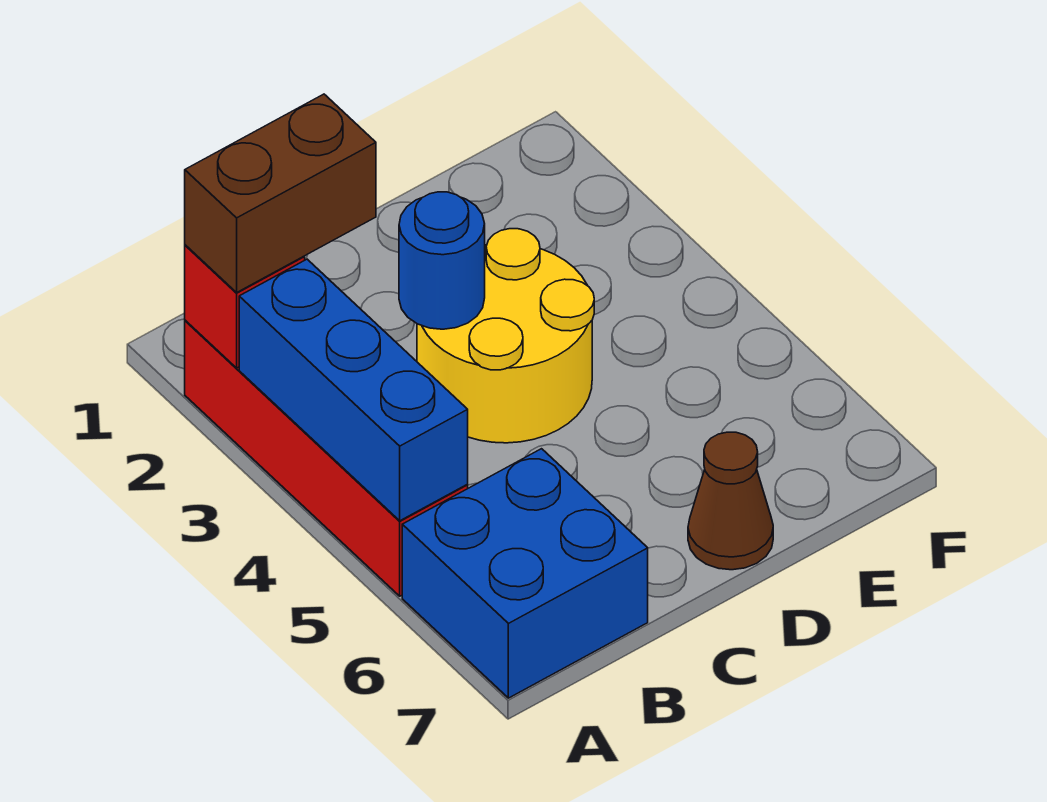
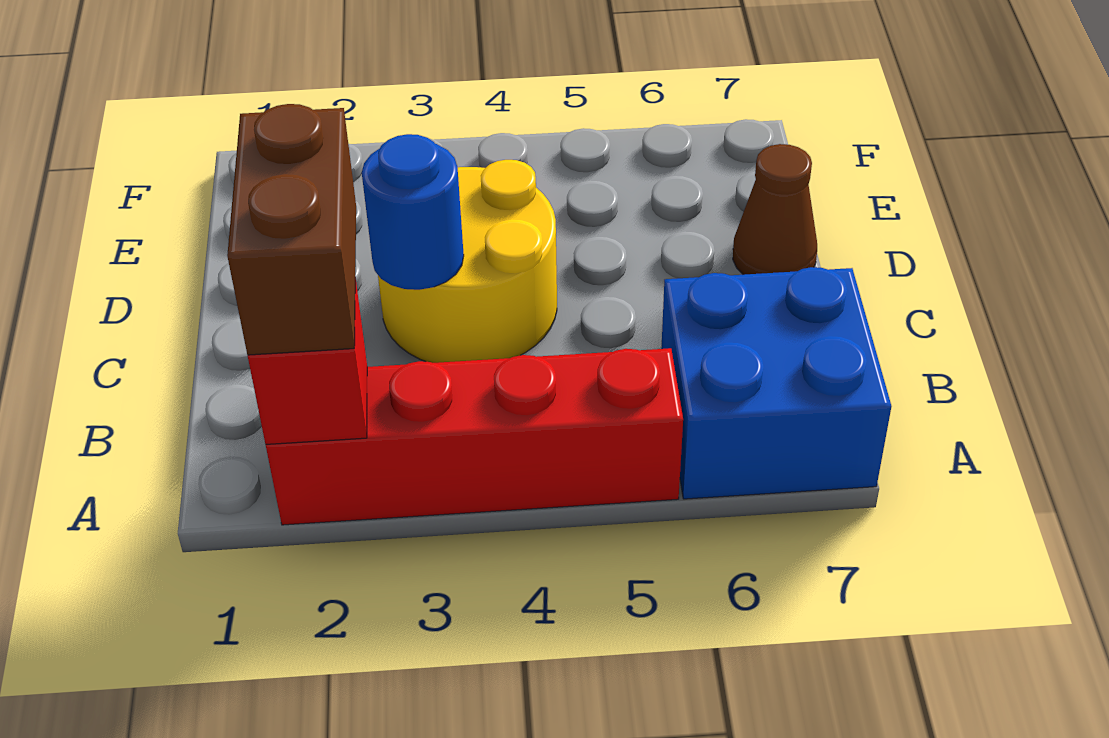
blue 1x3 brick [239,259,468,521] -> none

